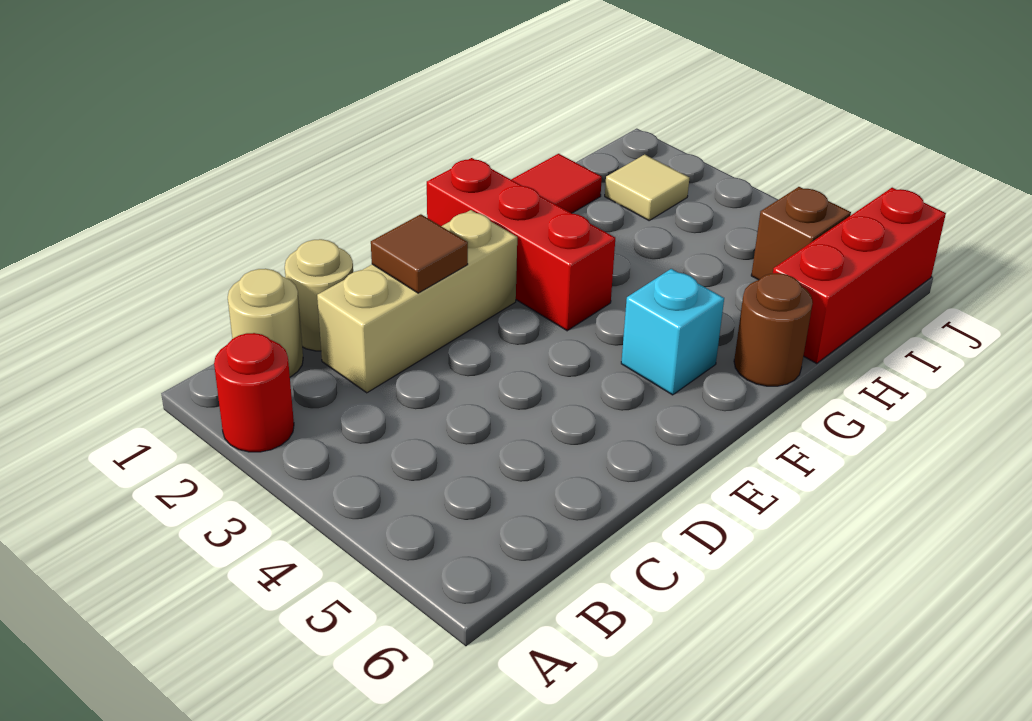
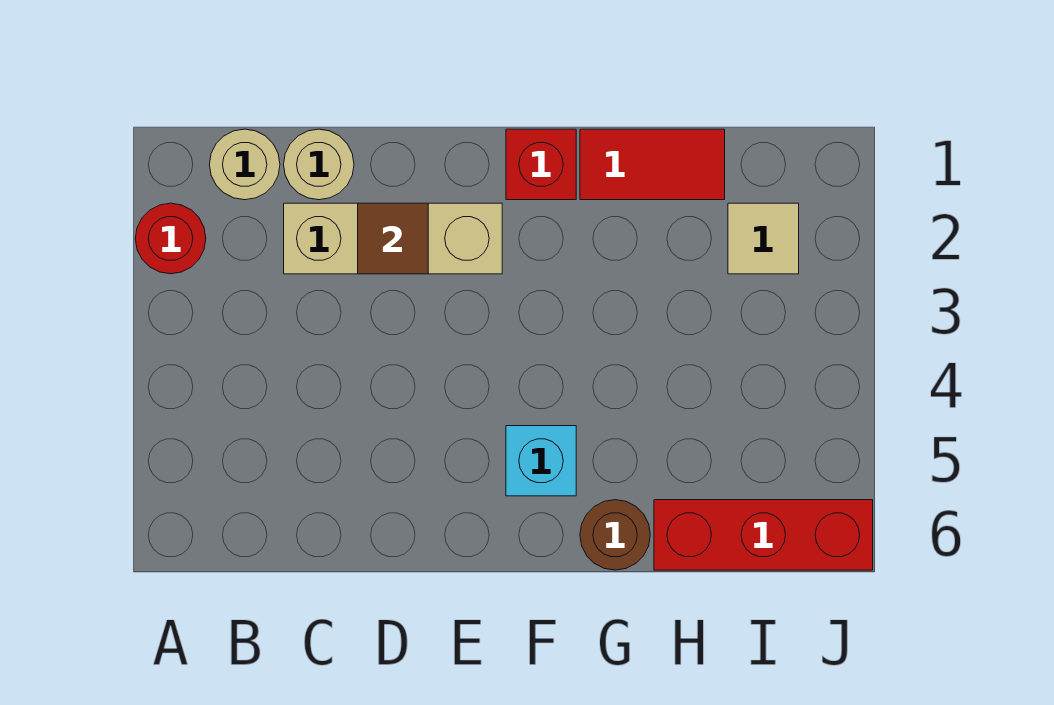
red 1x3 brick [427,158,615,331] -> red 1x1 brick [506,129,576,200]
brown 1x1 brick [751,187,851,280] -> none

